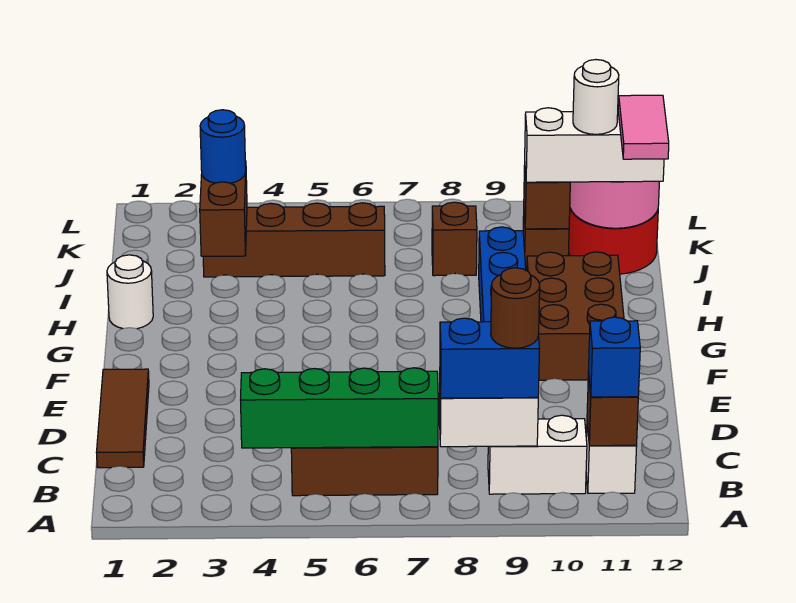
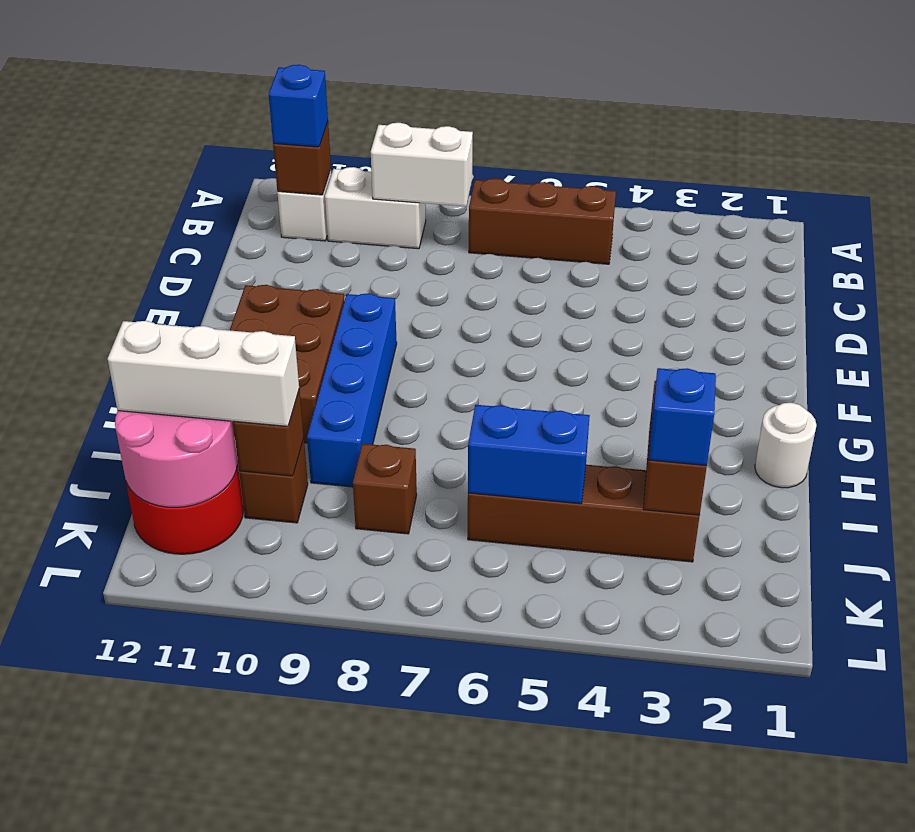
green 1x4 brick [241,368,438,448] -> none
blue 1x2 brick [440,318,539,398] -> blue 1x2 brick moved to [468,405,590,504]
brown 1x1 round brick [491,268,540,348] -> none
brown 1x3 tile [96,369,149,468] -> none
pink 1x2 tile [618,95,669,159] -> none
blue 1x1 round brick [200,110,246,183] -> blue 1x1 brick [649,368,716,465]
white 1x1 round brick [573,60,619,134] -> none

